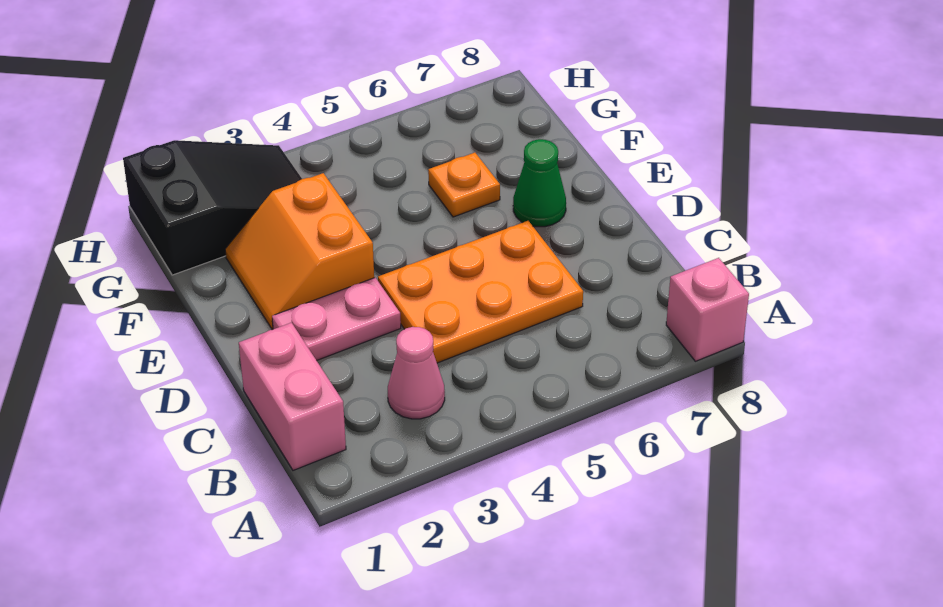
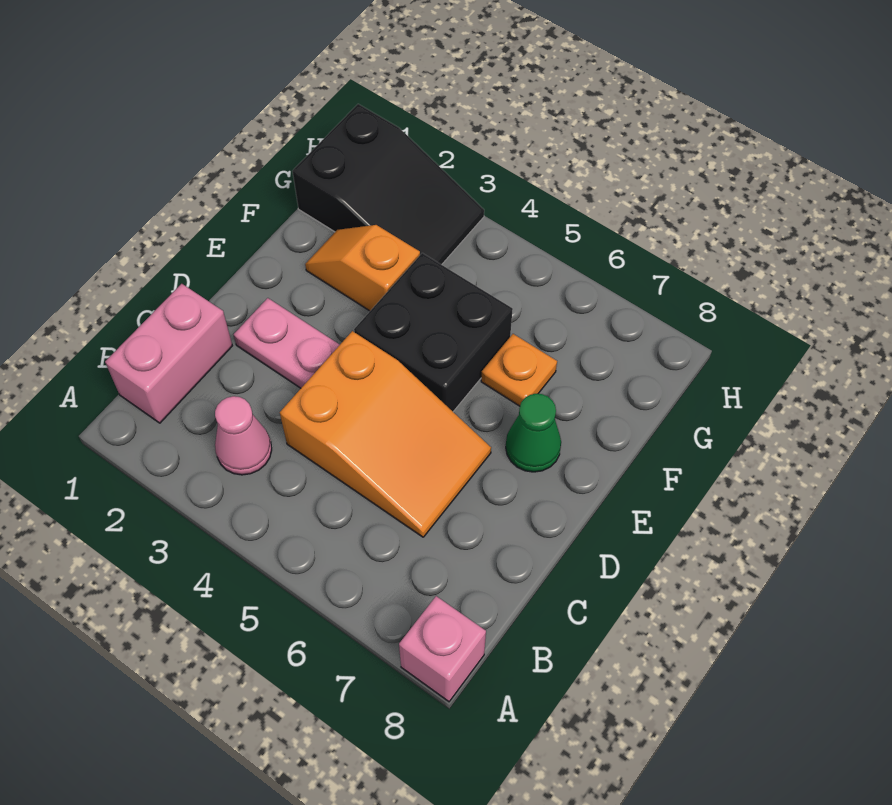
orange 2x3 plate [378,221,583,363] -> orange 2x3 slope [280,331,491,537]
orange 2x2 slope [225,173,374,330] -> orange 1x2 slope [305,225,420,311]
none -> black 2x2 brick [354,253,513,412]

